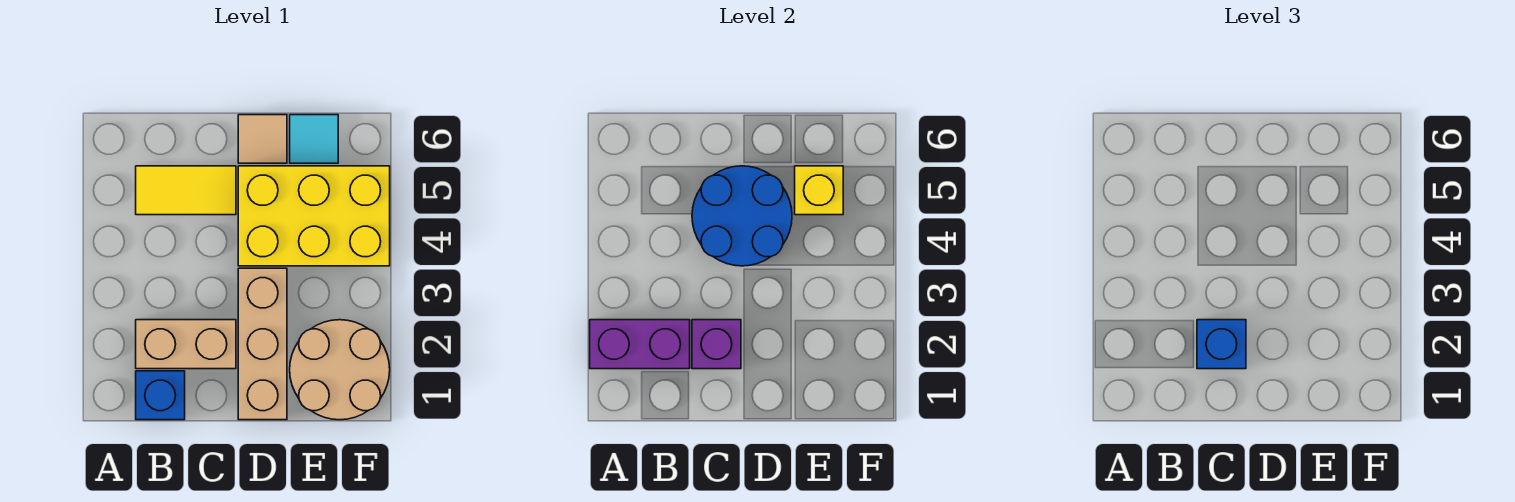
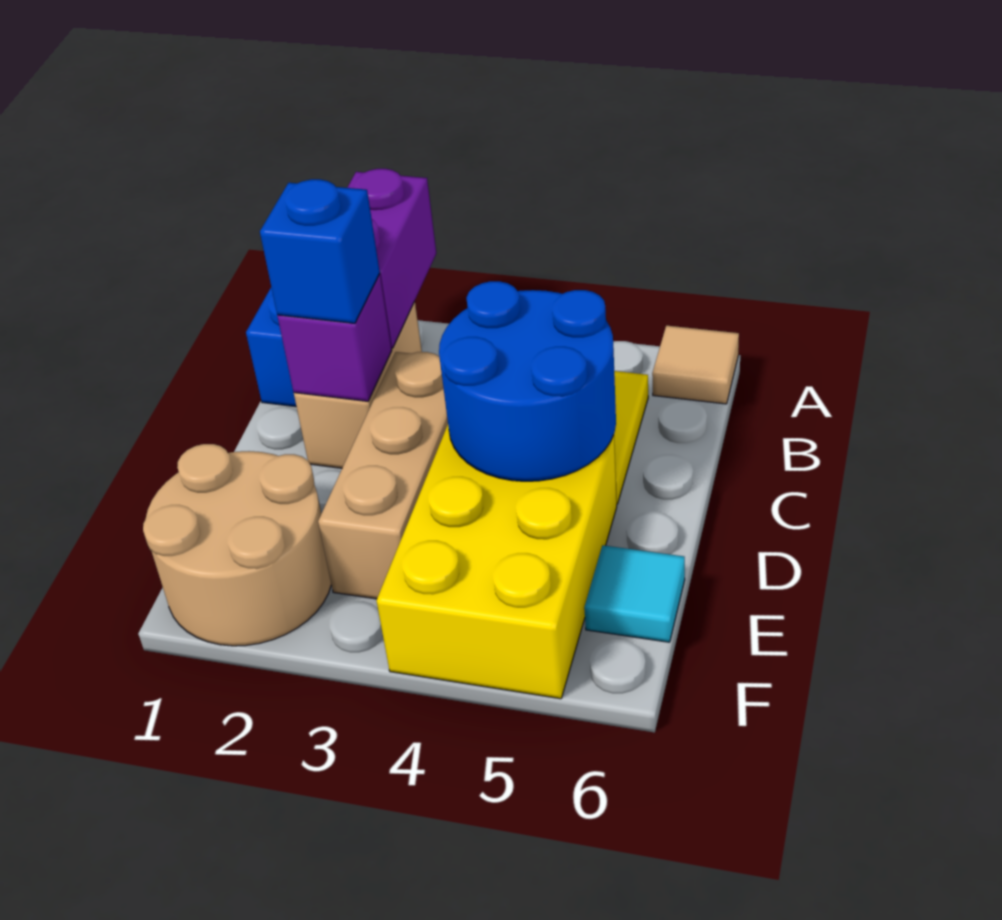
tan 1x3 brick [238,268,287,420] -> tan 1x3 brick turned to [318,352,448,599]
tan 1x1 tile [238,115,287,163] -> tan 1x1 tile moved to [652,326,739,404]
yellow 1x1 brick [795,166,843,215] -> none

